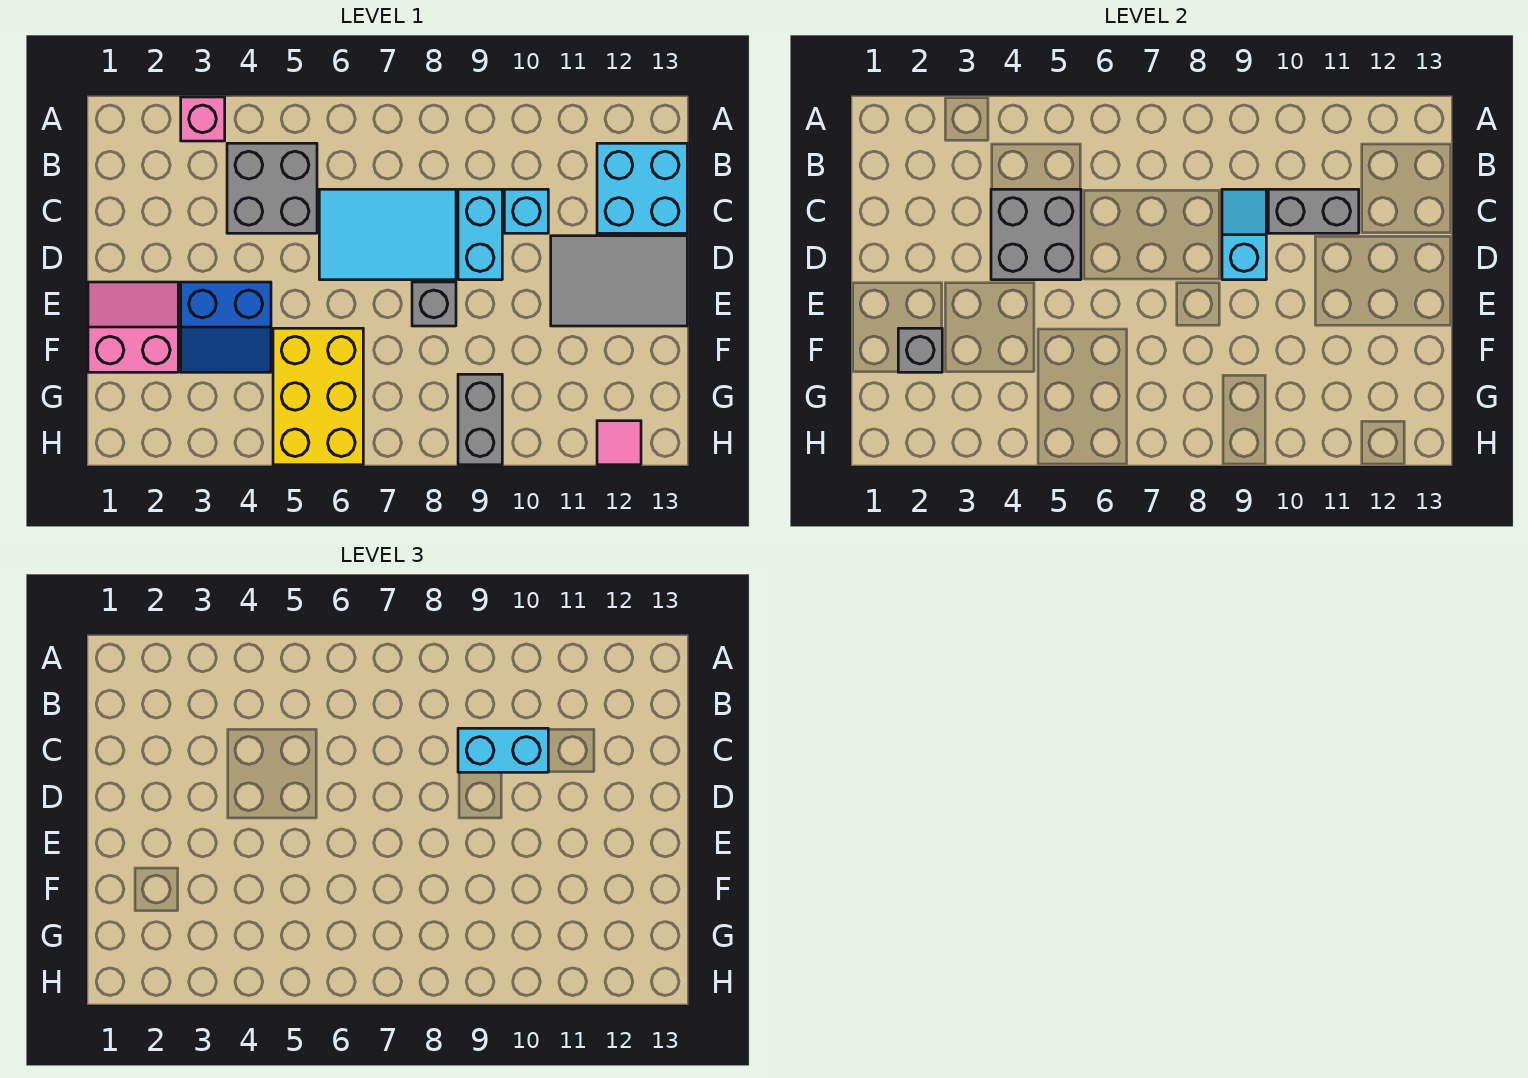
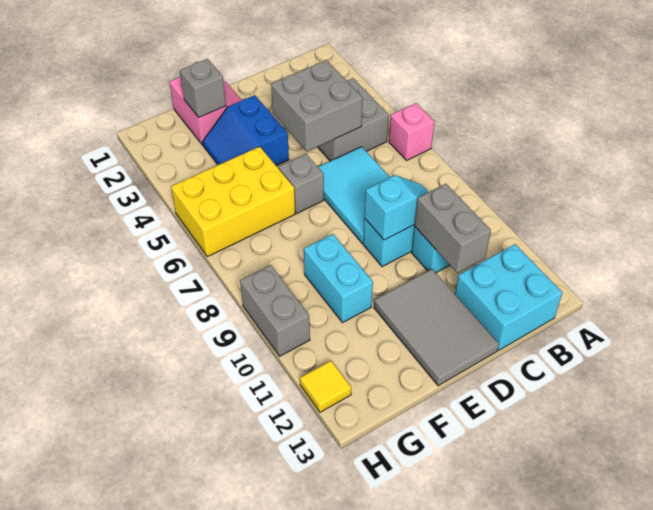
pink 1x1 brick [181,97,225,141] -> pink 1x1 brick moved to [389,103,434,160]
cyan 1x2 brick [458,728,548,772] -> cyan 1x2 brick moved to [304,234,373,322]
grey 1x1 brick [412,282,456,326] -> grey 1x1 brick moved to [279,154,324,213]
grey 1x2 brick [458,374,502,465] -> grey 1x2 brick turned to [240,265,310,356]
pink 1x1 tile [597,421,641,465] -> yellow 1x1 tile [300,361,351,412]

